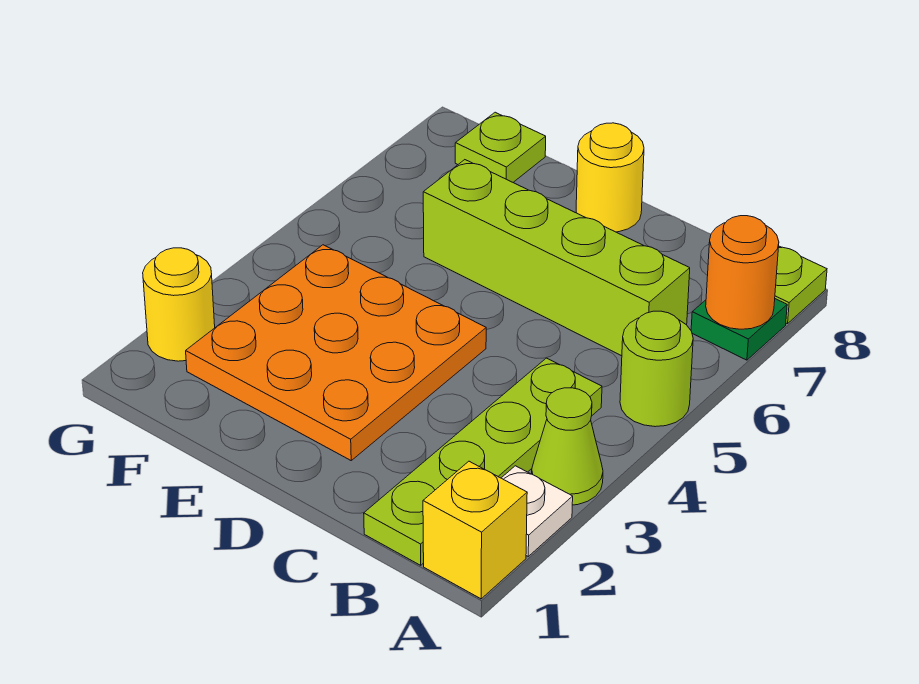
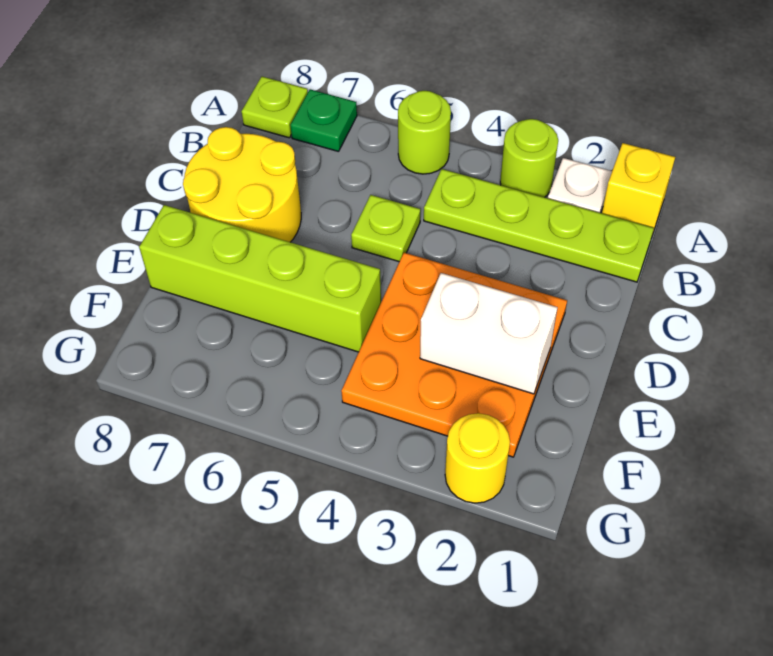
lime 1x1 cone [532,388,603,505] -> lime 1x1 round brick [500,119,558,197]
orange 1x1 round brick [706,216,779,329] -> none
lime 1x4 brick [423,160,690,356] -> lime 1x4 brick turned to [139,205,381,352]
yellow 1x1 round brick [576,123,644,232] -> yellow 2x2 round brick [183,127,301,242]
none -> white 1x2 brick [420,273,558,394]
lime 1x1 plate [455,112,546,182] -> lime 1x1 plate moved to [351,195,420,262]

